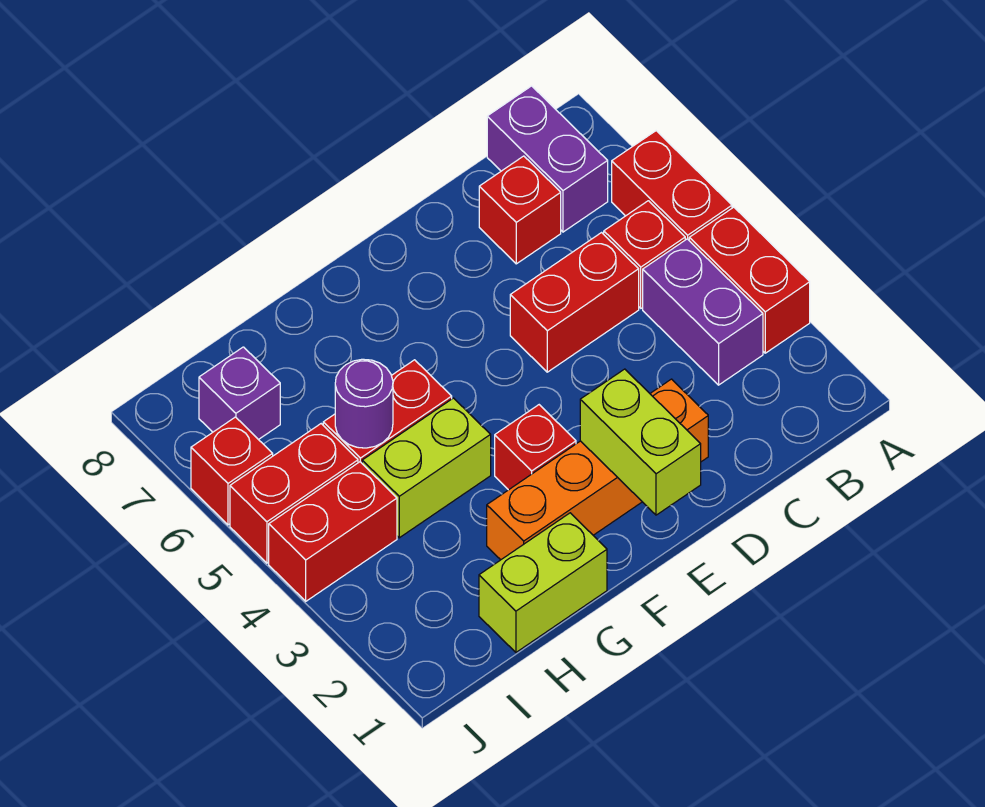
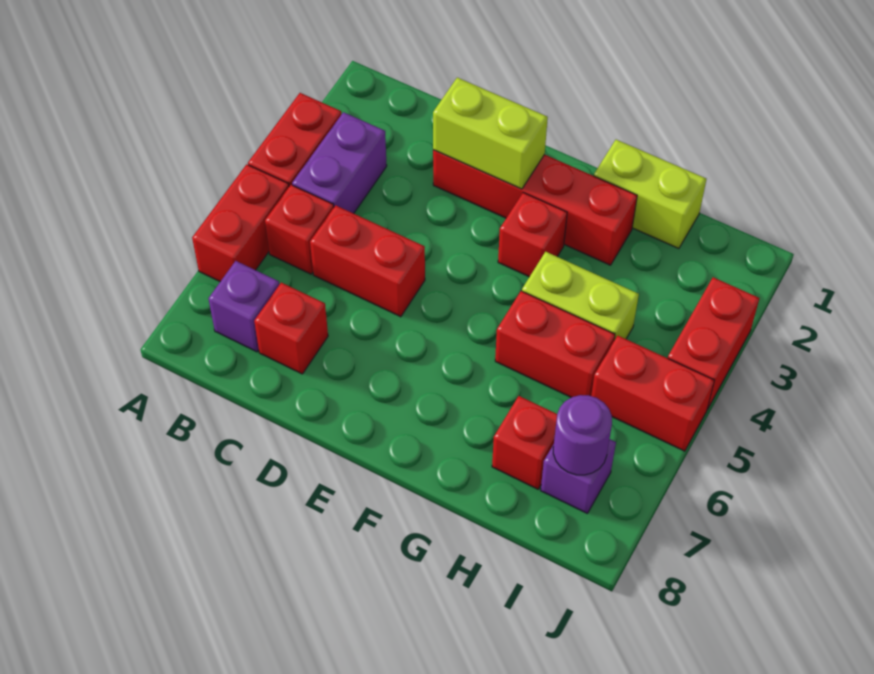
purple 1x2 brick [487,86,608,232] -> purple 1x1 brick [208,261,279,352]
orange 1x4 brick [487,379,708,560] -> red 1x4 brick [433,150,637,265]
lime 1x2 brick [580,369,701,515] -> lime 1x2 brick turned to [433,78,548,189]
purple 1x1 round brick [335,359,393,448] -> purple 1x1 round brick moved to [553,395,612,475]
red 1x2 brick [269,462,397,601] -> red 1x2 brick turned to [668,277,759,409]
red 1x1 brick [191,417,273,525] -> red 1x1 brick moved to [492,396,557,489]

